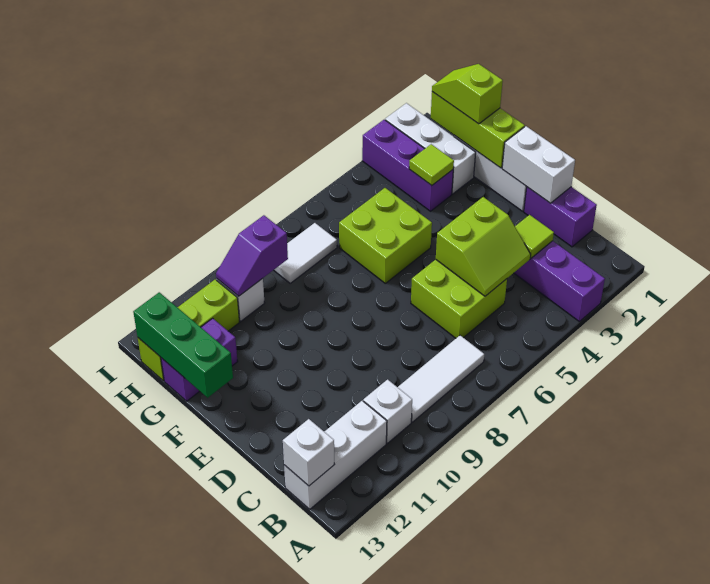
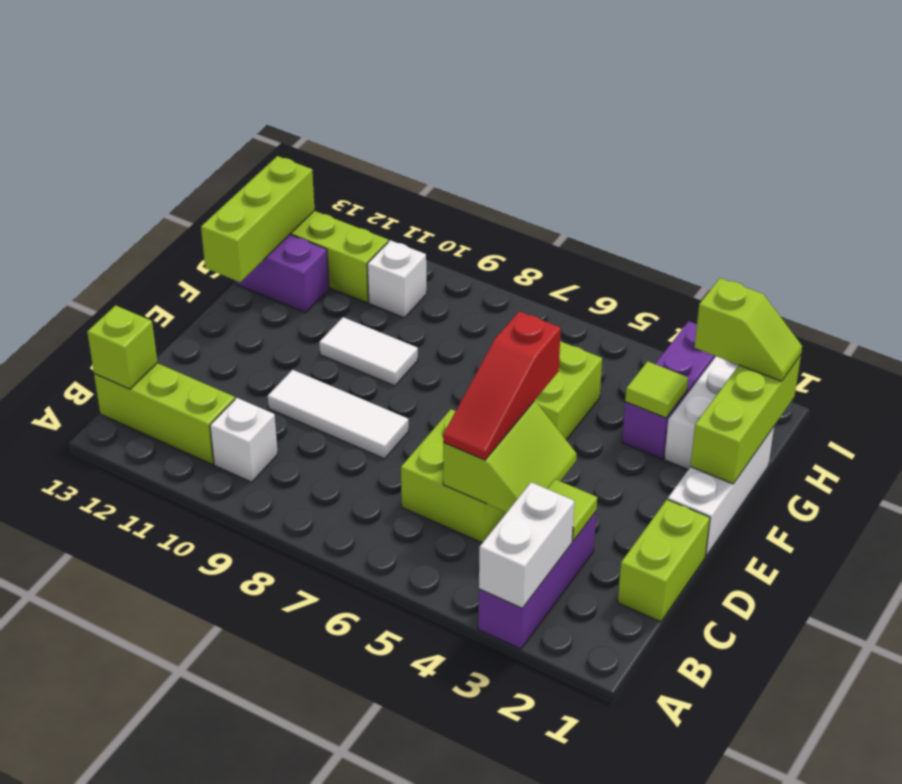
white 1x3 tile [398,335,484,422] -> white 1x3 tile moved to [268,370,409,459]
white 1x3 brick [284,401,387,509] -> lime 1x3 brick [94,363,235,464]
white 1x1 brick [283,419,335,486] -> lime 1x1 brick [87,305,157,389]
purple 1x2 brick [524,187,597,247] -> lime 1x2 brick [618,499,710,622]
lime 2x2 slope [436,197,531,296] -> lime 2x2 slope turned to [443,401,576,512]
none -> red 1x3 slope [443,311,561,460]
white 1x2 brick [502,126,575,203] -> white 1x2 brick moved to [479,482,574,608]
green 1x3 brick [133,292,233,398] -> lime 1x3 brick [201,156,314,282]
lime 1x2 slope [432,64,503,124] -> lime 1x2 slope turned to [695,278,802,381]
white 1x2 tile [274,223,337,283] -> white 1x2 tile moved to [319,317,418,386]
purple 1x2 slope [216,215,288,296] -> none

